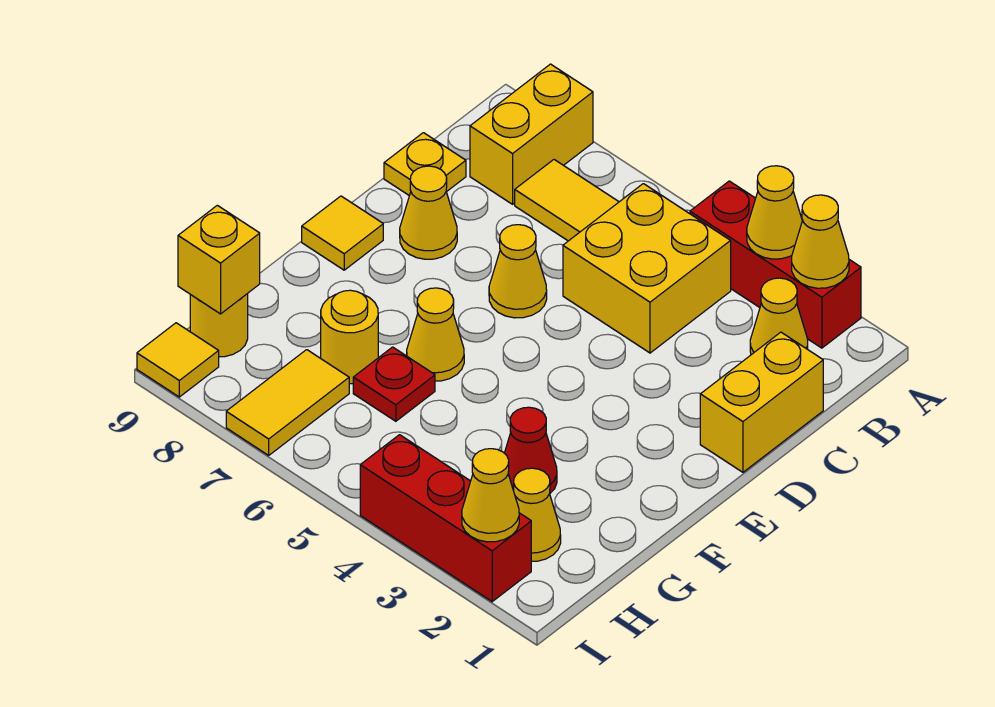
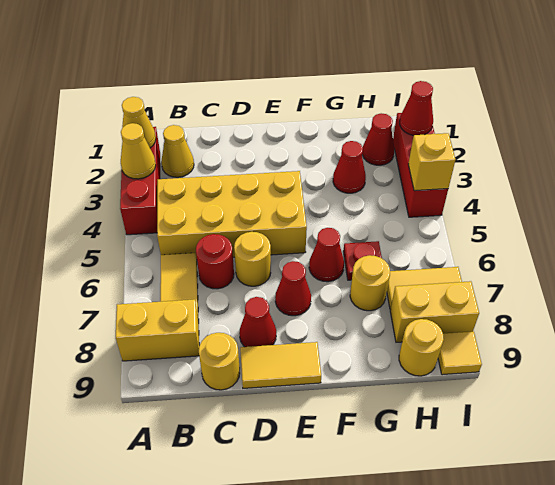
yellow 2x2 brick [563,184,731,353] -> yellow 2x4 brick [157,171,307,258]
yellow 1x2 brick [700,332,823,472] -> yellow 1x2 brick moved to [390,281,479,342]
none -> red 1x1 round brick [196,234,234,289]
yellow 1x1 plate [384,133,466,196] -> yellow 1x1 round brick [199,333,240,390]
yellow 1x1 cone [489,225,547,318] -> yellow 1x1 round brick [234,232,271,286]
yellow 1x1 cone [400,166,457,259] -> red 1x1 cone [239,297,276,347]
none -> red 1x1 cone [275,261,311,316]
yellow 1x1 tile [302,196,383,270] -> yellow 1x2 tile [240,342,321,388]
yellow 1x1 cone [407,288,464,381] -> red 1x1 cone [309,228,344,282]
yellow 1x1 cone [514,468,561,561] -> red 1x1 cone [362,113,394,165]
yellow 1x1 brick [178,205,260,314] -> yellow 1x1 brick moved to [408,133,455,191]
yellow 1x1 cone [462,449,519,542] -> red 1x1 cone [400,81,433,136]

